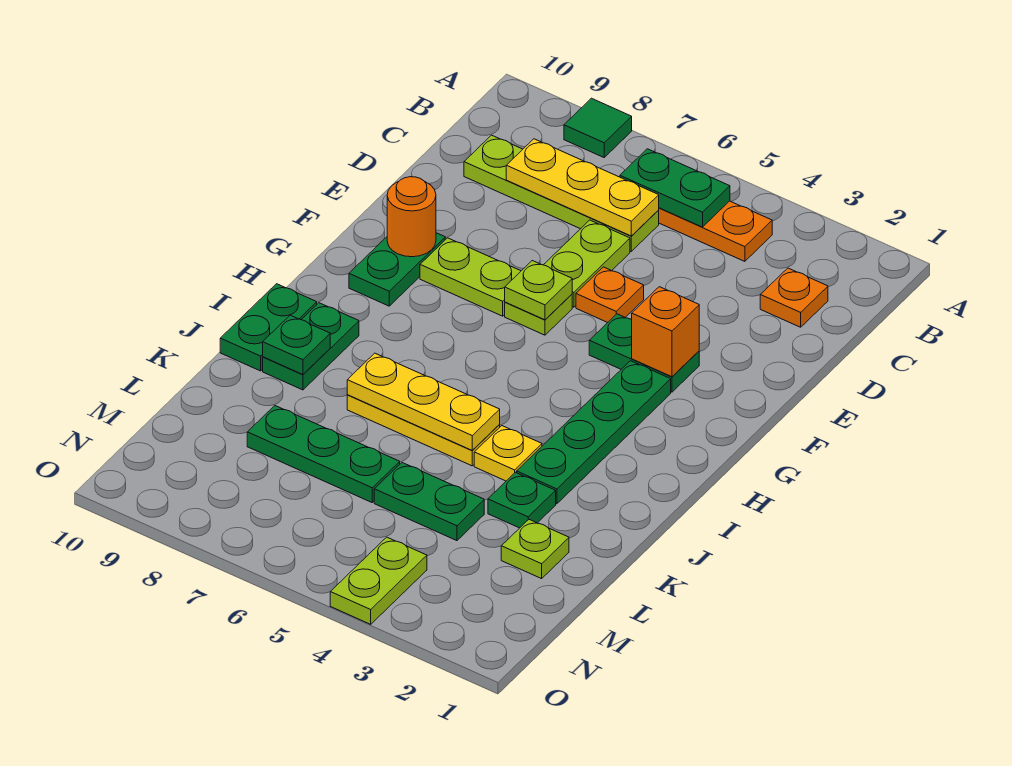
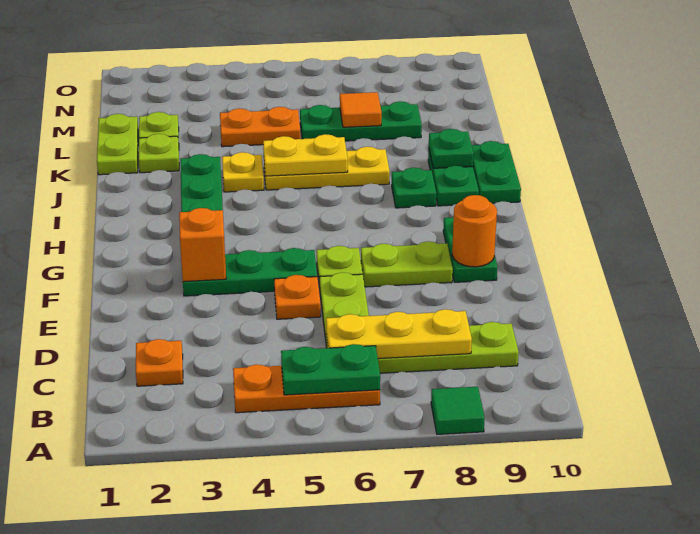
green 1x2 plate [589,314,699,392] -> green 1x3 plate [183,248,317,296]
lime 1x1 plate [505,261,572,320] -> lime 1x1 plate moved to [139,134,179,173]
yellow 1x3 plate [347,353,500,450] -> yellow 1x2 plate [263,134,348,176]
green 1x1 plate [488,472,556,528] -> green 1x1 plate moved to [392,168,436,208]
green 1x2 plate [374,463,484,541] -> orange 1x2 plate [220,107,301,147]
none -> orange 1x1 tile [340,92,382,127]
lime 1x2 plate [330,537,427,624] -> lime 1x2 plate moved to [97,114,138,175]

